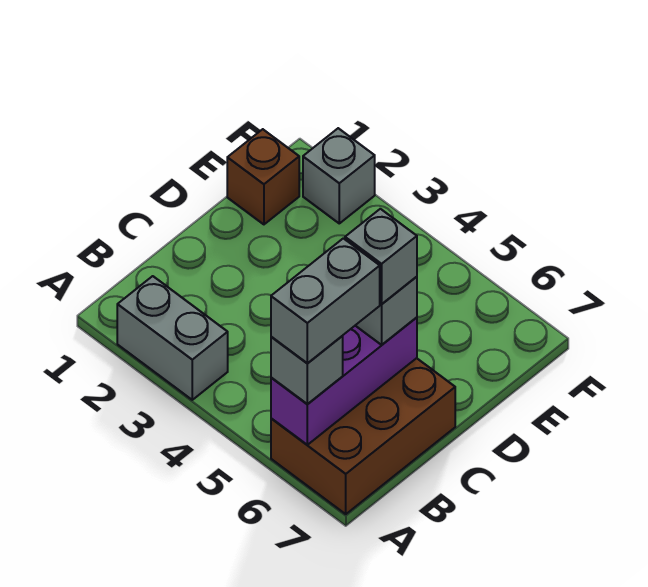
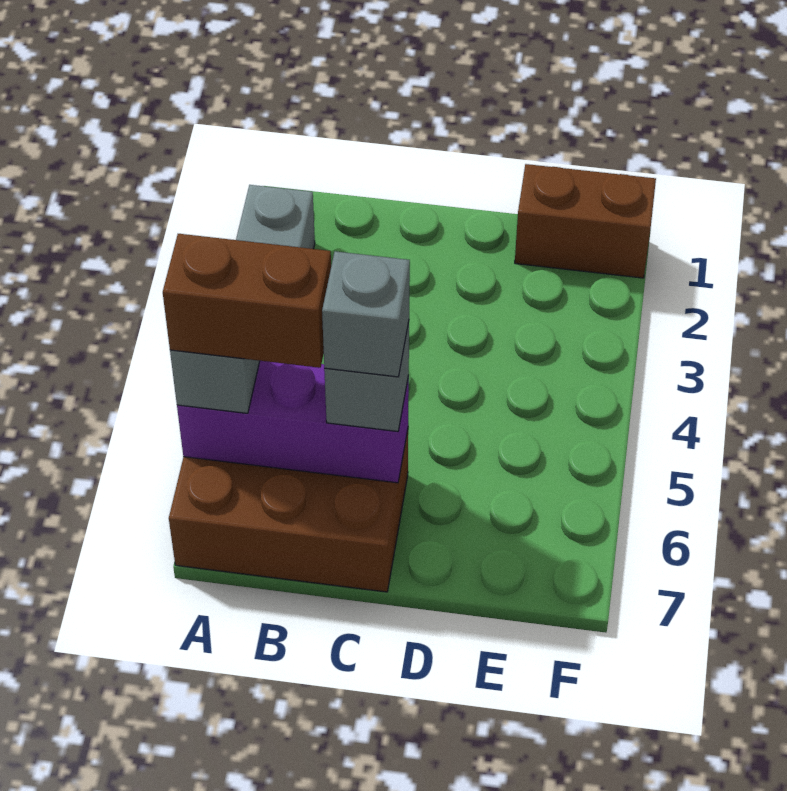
grey 1x2 brick [271,238,380,363] -> brown 1x2 brick [163,234,331,368]
brown 1x1 brick [227,129,299,224] -> brown 1x2 brick [515,164,656,278]
grey 1x1 brick [303,128,375,223] -> none

